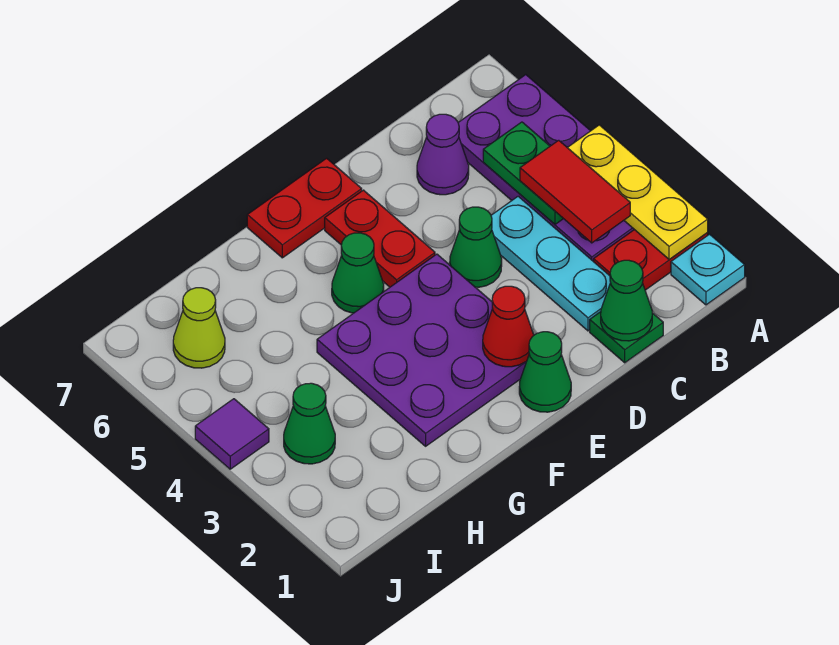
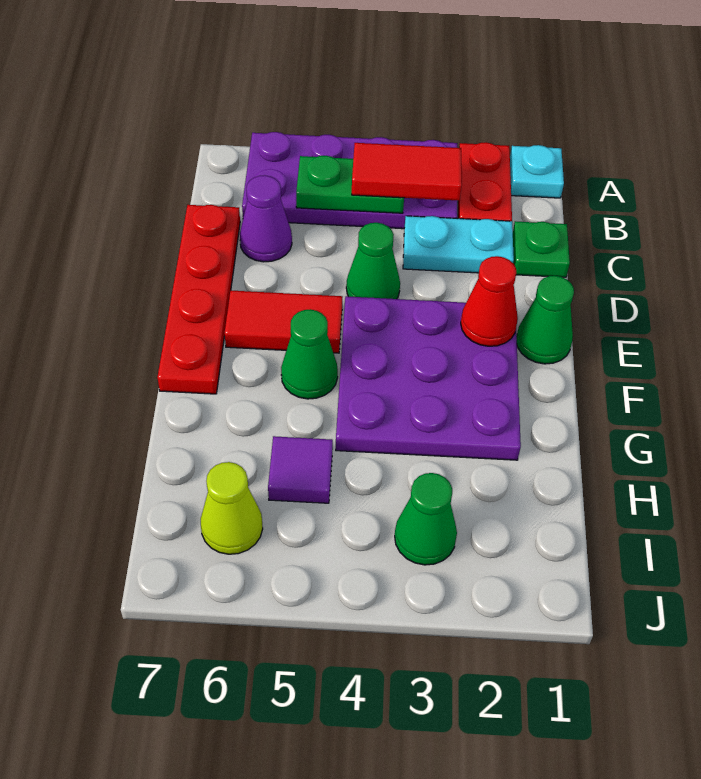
yellow 1x3 plate [568,125,708,259] -> none
green 1x1 cone [601,260,652,341] -> none
cyan 1x3 plate [491,196,610,331] -> cyan 1x2 plate [403,216,514,273]
red 1x2 plate [325,190,435,287] -> red 1x2 tile [224,290,342,353]
red 1x2 plate [247,158,362,258] -> red 1x4 plate [157,205,240,394]
purple 1x1 tile [195,399,269,469] -> purple 1x1 tile moved to [268,436,333,503]

